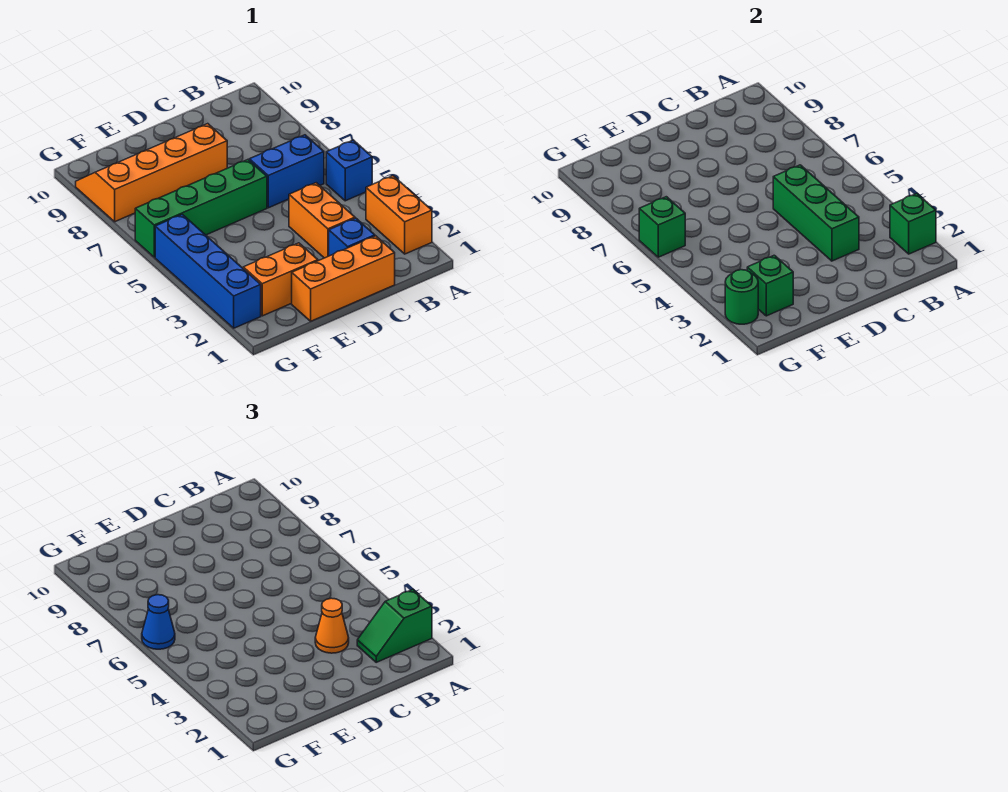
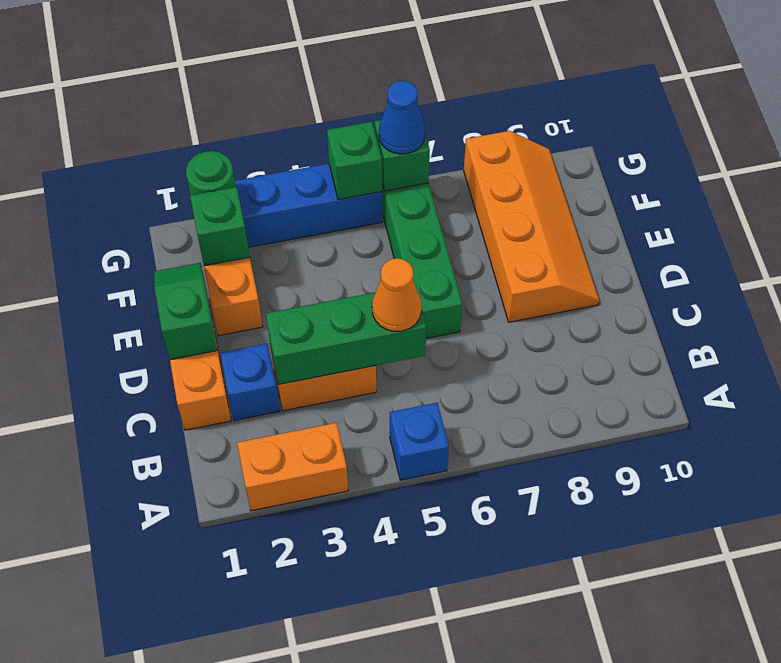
green 1x1 brick [890,194,936,254] -> green 1x1 brick moved to [327,122,382,200]
green 1x2 slope [357,590,432,662] -> green 1x2 slope moved to [154,263,217,360]
blue 1x2 brick [249,135,324,208] -> none
orange 1x1 cone [315,598,349,653] -> orange 1x1 cone moved to [372,259,422,332]

